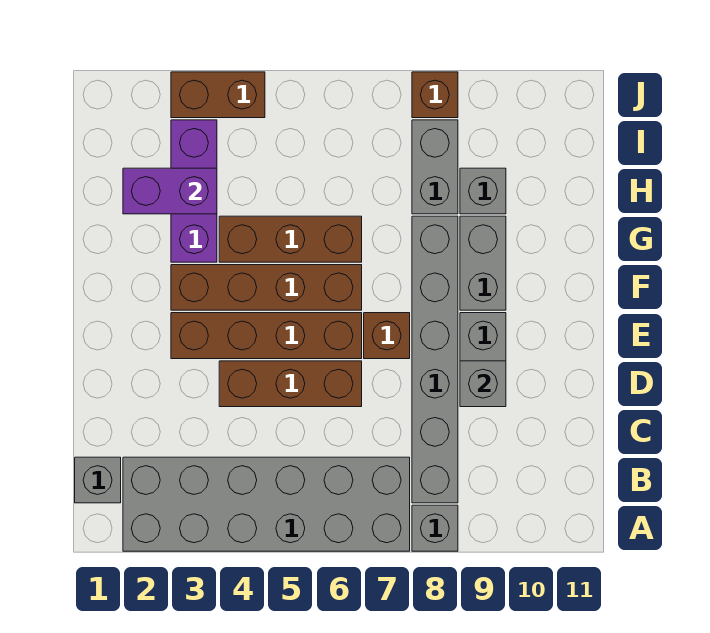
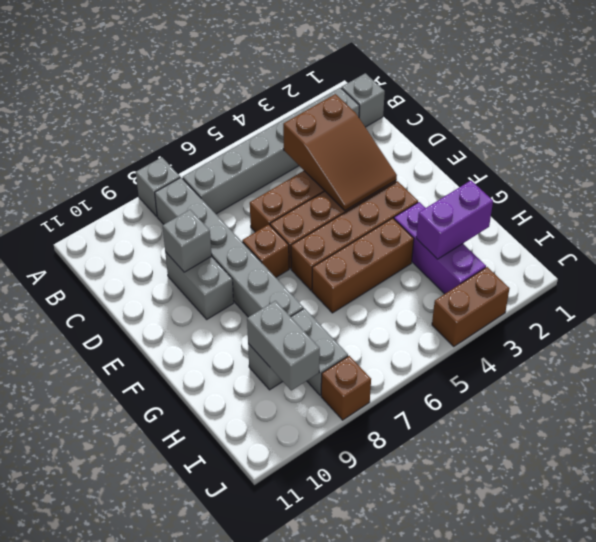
grey 2x6 brick [123,457,410,551] -> grey 1x6 brick [183,88,359,214]
none -> brown 2x3 slope [283,94,397,211]
grey 1x2 brick [460,216,506,310] -> grey 1x2 brick moved to [247,301,320,390]

